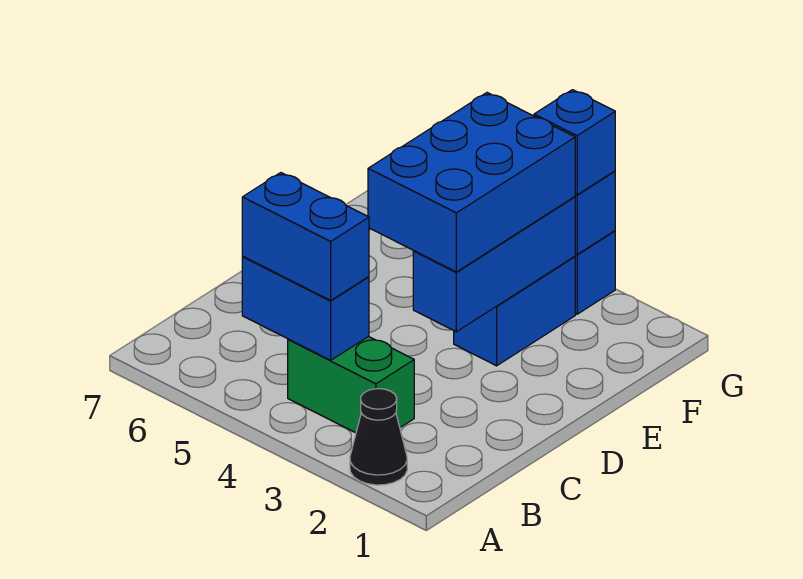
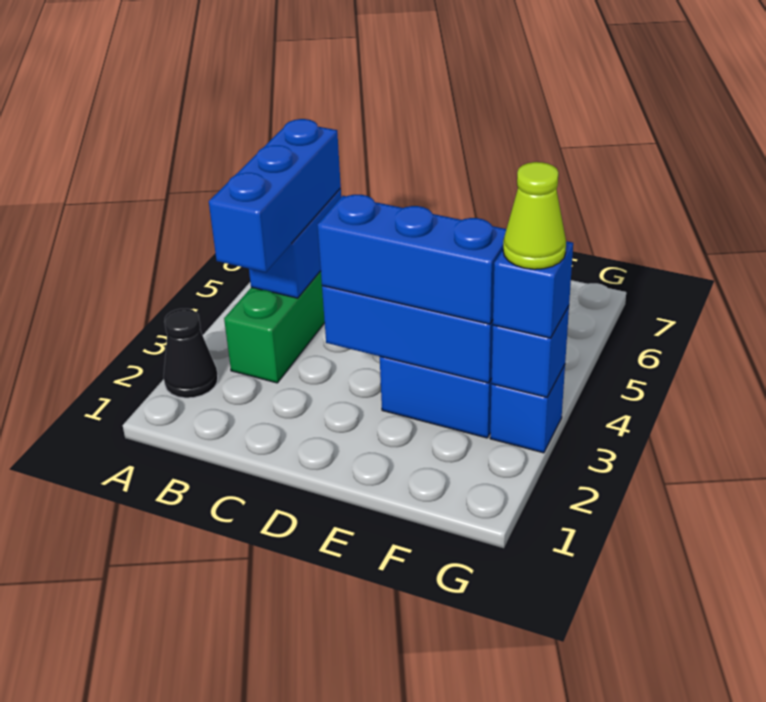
blue 1x2 brick [242,173,369,300] -> blue 1x3 brick [209,119,341,272]
blue 2x3 brick [368,93,575,272] -> blue 1x3 brick [317,195,506,324]
none -> lime 1x1 cone [503,162,566,269]

